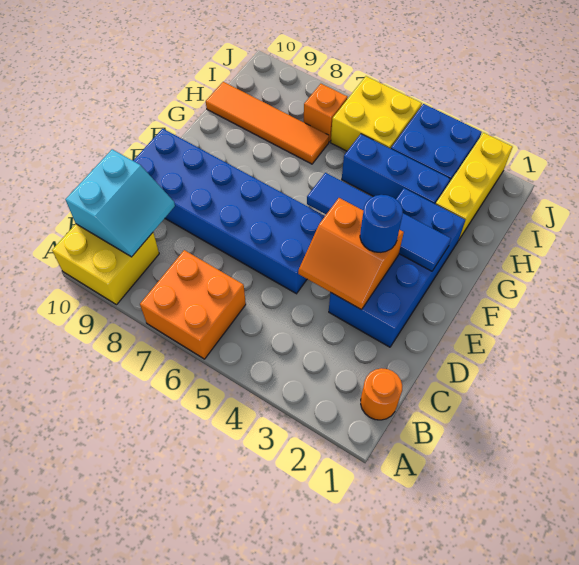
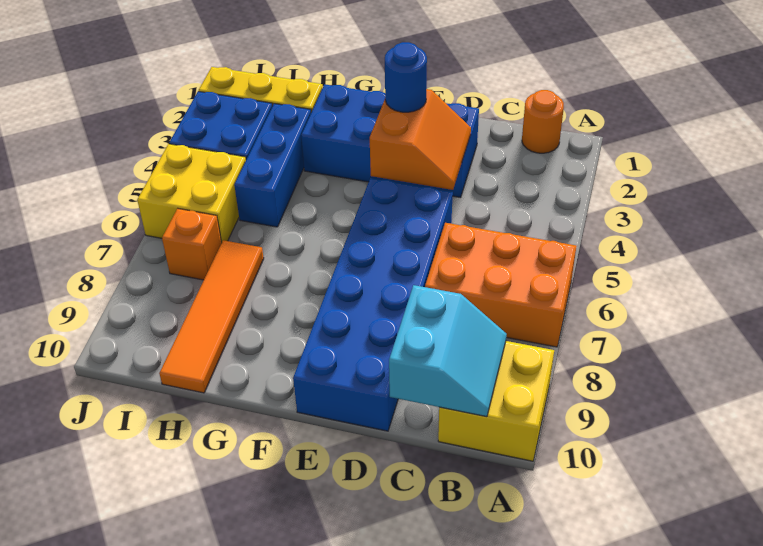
orange 2x2 brick [140,250,246,359] -> orange 2x3 brick [425,223,576,347]
cyan 2x2 slope [65,149,175,257] -> cyan 2x2 slope turned to [389,285,506,417]
blue 1x4 tile [307,173,451,271] -> none

